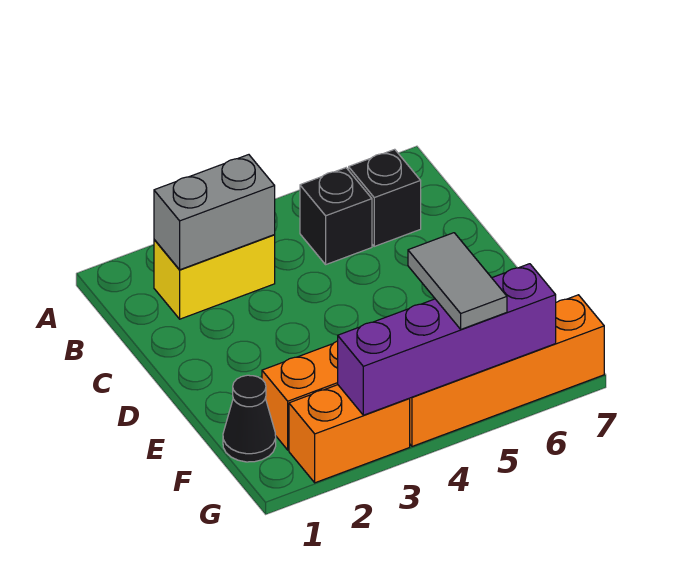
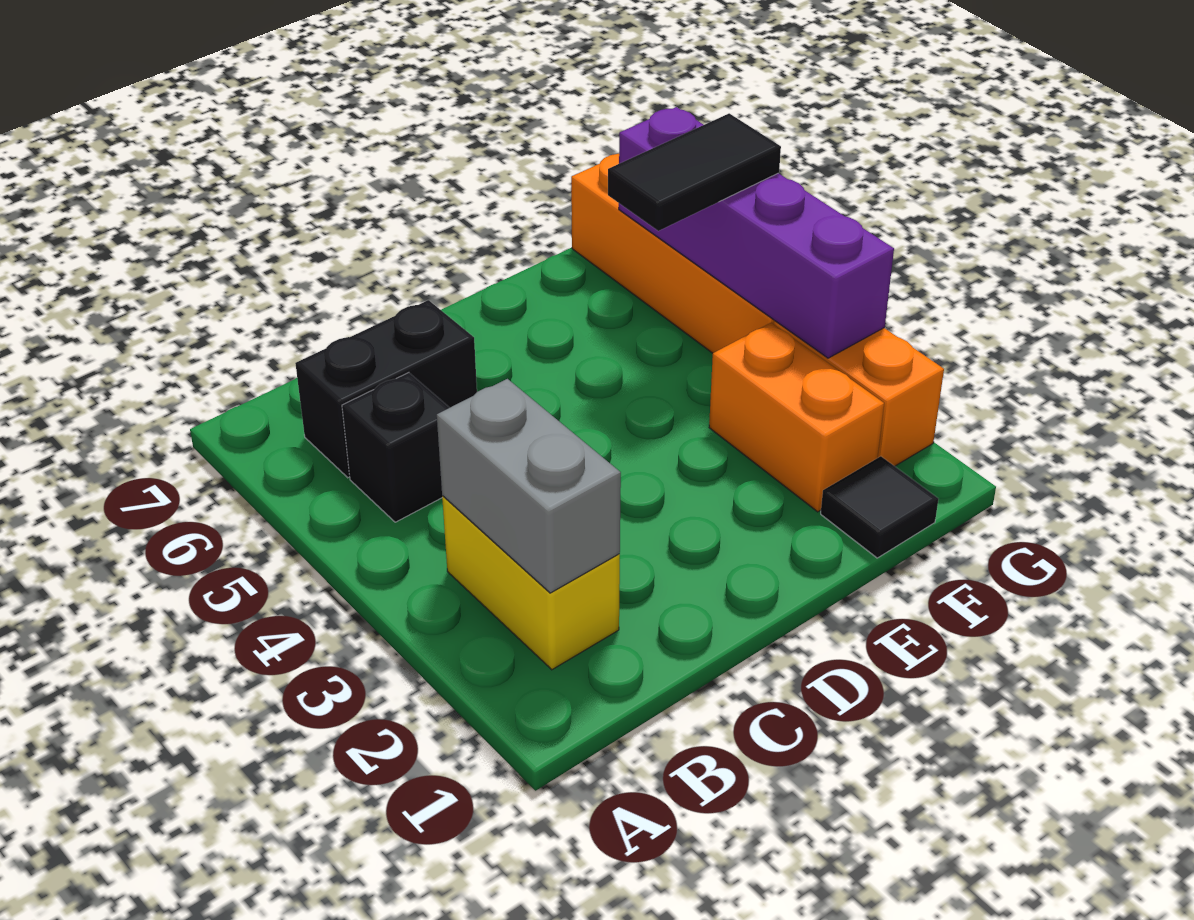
black 1x1 brick [349,149,421,246] -> black 1x2 brick [295,300,477,478]
black 1x1 cone [223,375,276,462] -> black 1x1 tile [821,456,938,558]
grey 1x2 tile [408,233,507,329] -> black 1x2 tile [608,113,781,231]

